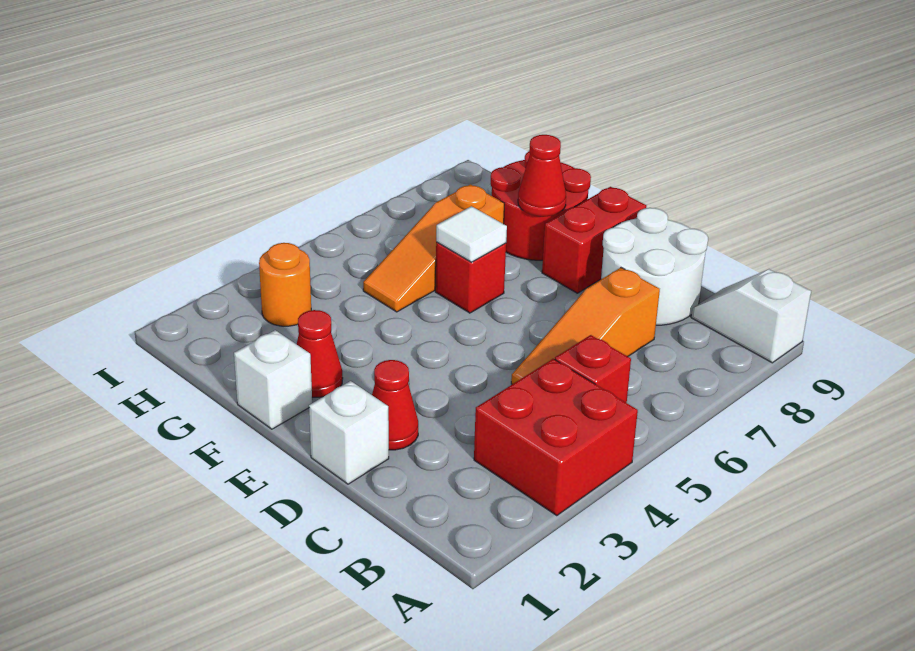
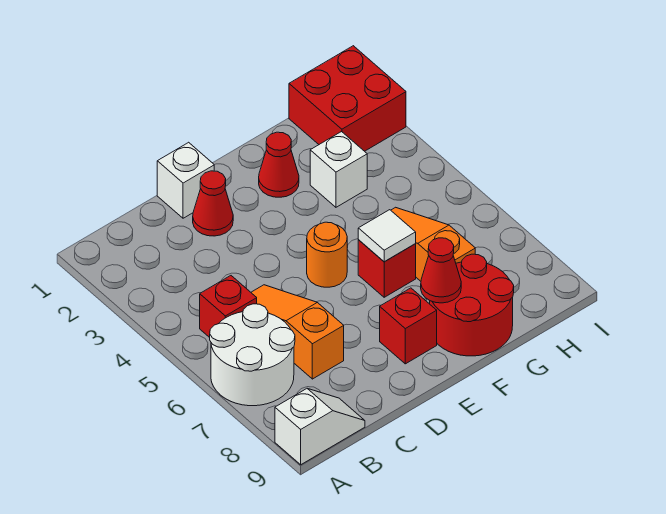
red 2x2 brick [474,359,638,516] -> red 2x2 brick moved to [289,46,406,151]
white 2x2 round brick [601,208,708,325] -> white 2x2 round brick moved to [210,304,295,406]
red 1x2 brick [542,187,646,293] -> red 1x1 brick [380,288,437,364]
white 1x1 brick [234,330,312,429] -> white 1x1 brick moved to [310,132,367,207]
orange 1x1 round brick [259,243,311,326] -> orange 1x1 round brick moved to [307,222,347,287]

